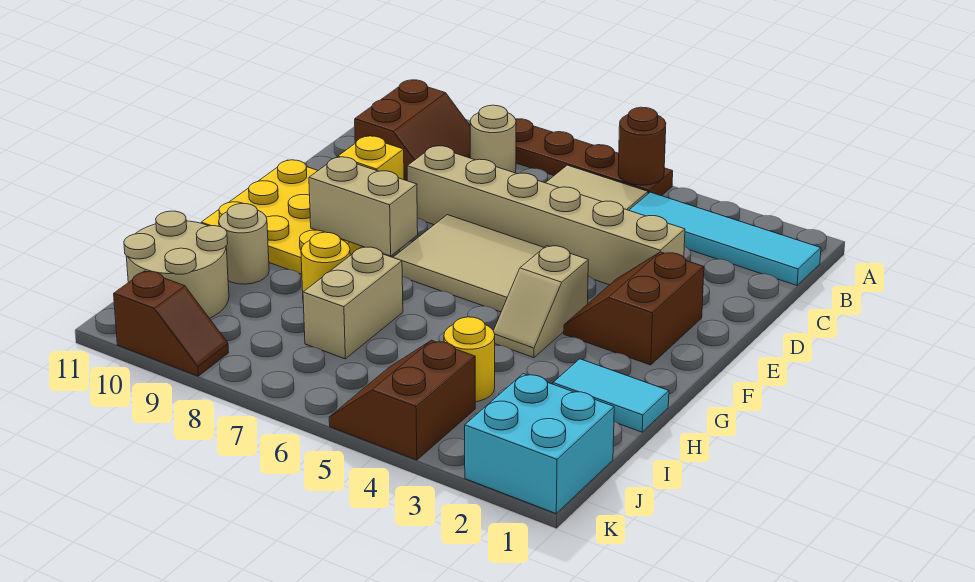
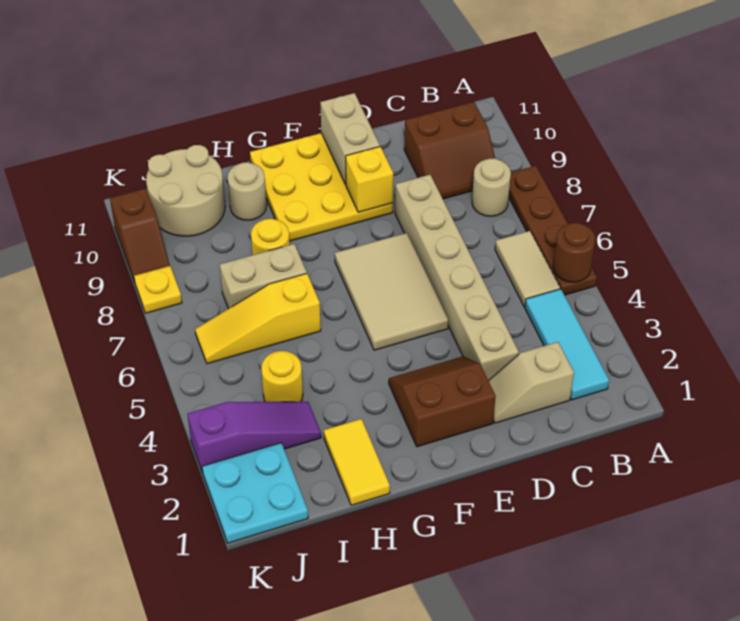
cyan 1x4 tile [629,192,821,285] -> cyan 1x3 tile [525,289,609,400]
tan 1x2 slope [493,246,588,358] -> tan 1x2 slope moved to [488,342,574,423]
tan 1x2 brick [309,157,418,256] -> tan 1x2 brick moved to [320,93,380,185]
cyan 1x2 tile [553,359,669,432] -> yellow 1x2 tile [324,419,390,505]
none -> yellow 1x3 slope [195,274,321,364]
none -> purple 1x3 slope [187,402,321,473]
cyan 2x2 brick [465,374,614,513] -> cyan 2x2 plate [202,443,308,543]
brown 2x2 slope [329,340,475,460] -> none
none -> yellow 1x1 plate [134,266,182,313]

